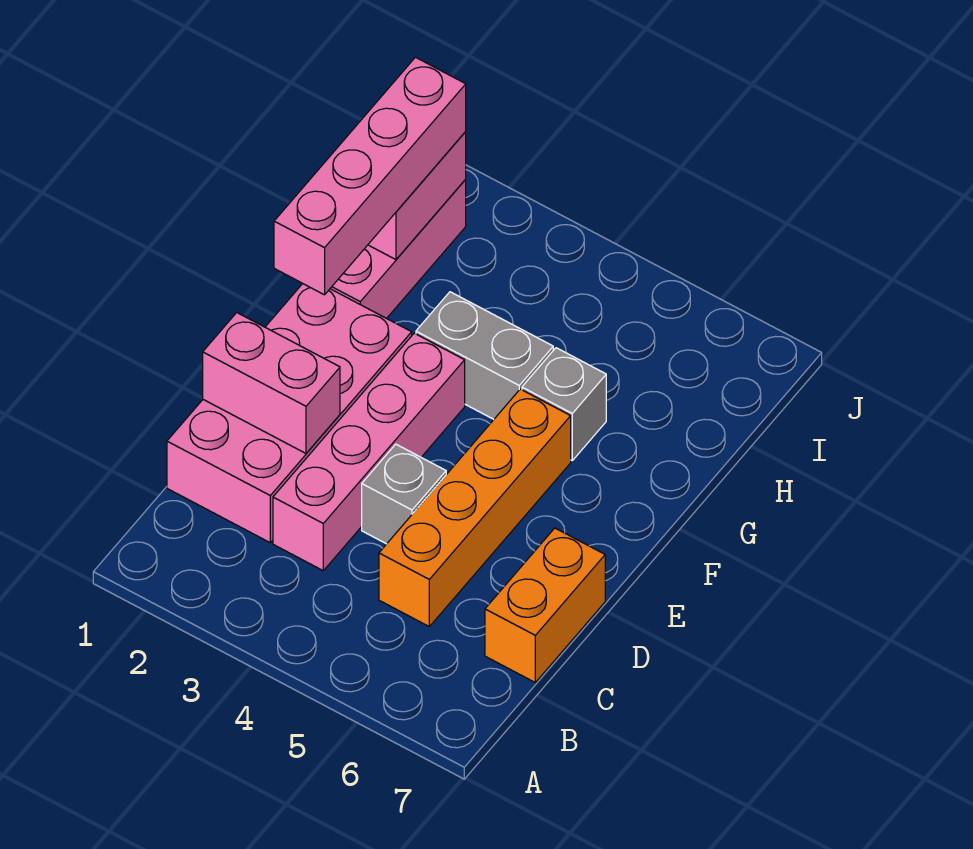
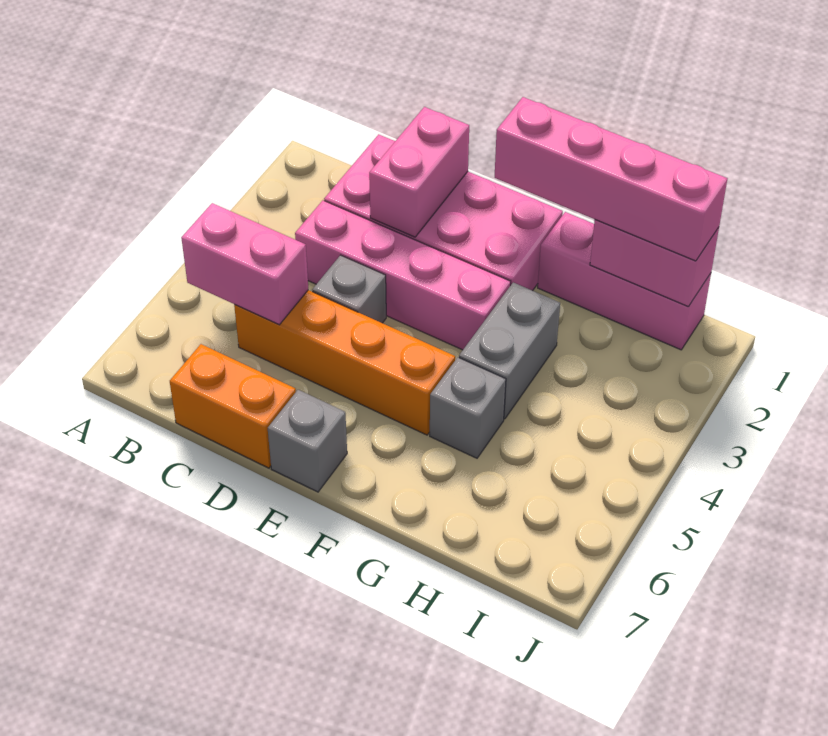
none -> pink 1x2 brick [181,203,308,325]
none -> grey 1x1 brick [268,390,347,492]

